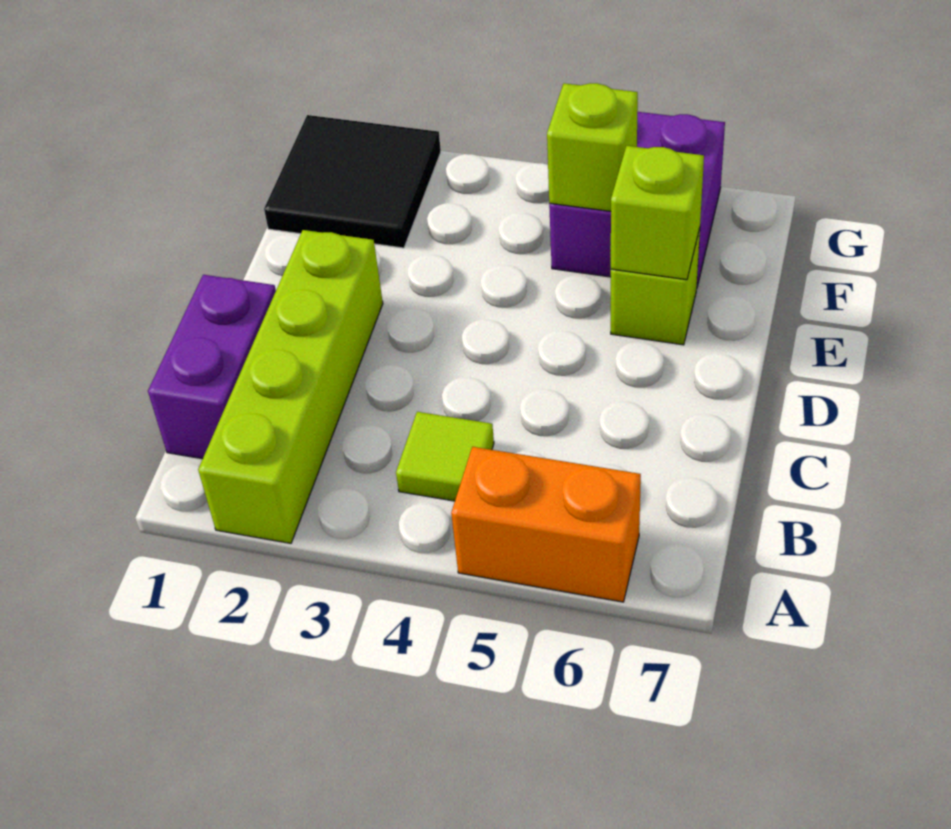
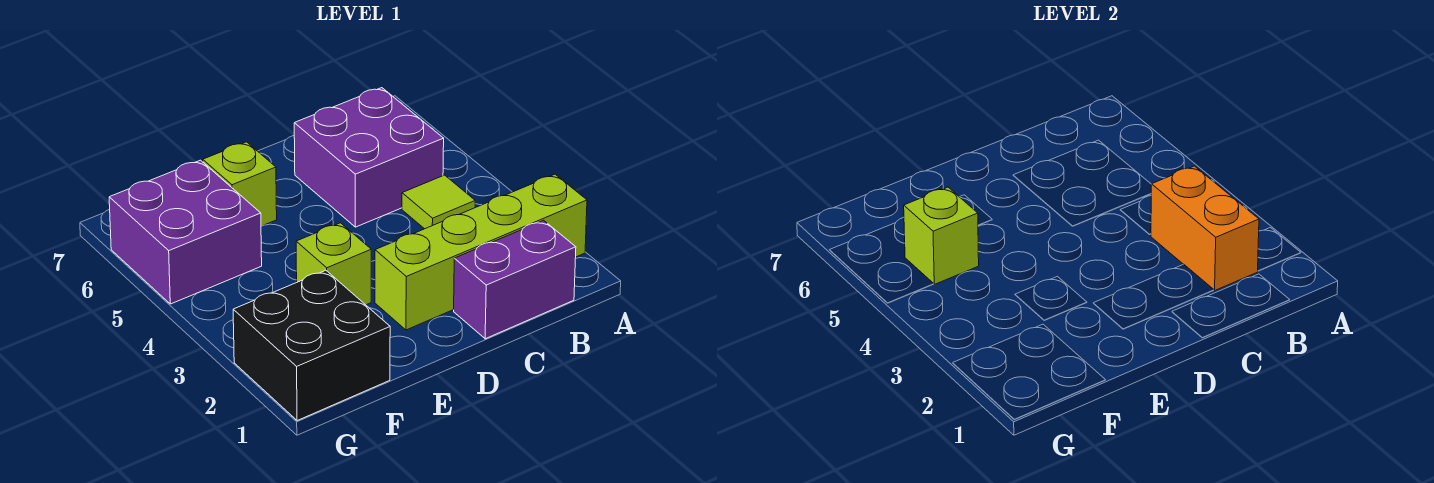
orange 1x2 brick [451,447,641,602] -> orange 1x2 brick moved to [1151,166,1259,290]
none -> purple 2x2 brick [294,88,444,227]
lime 1x1 brick [611,146,704,280] -> lime 1x1 brick moved to [296,223,371,305]
black 2x2 tile [264,115,441,248] -> black 2x2 brick [233,270,390,421]

